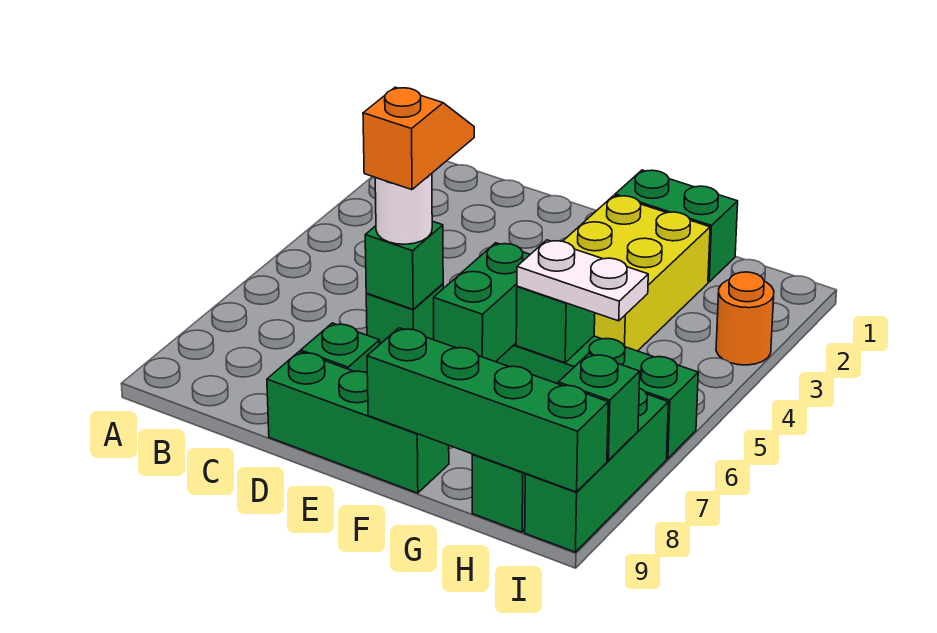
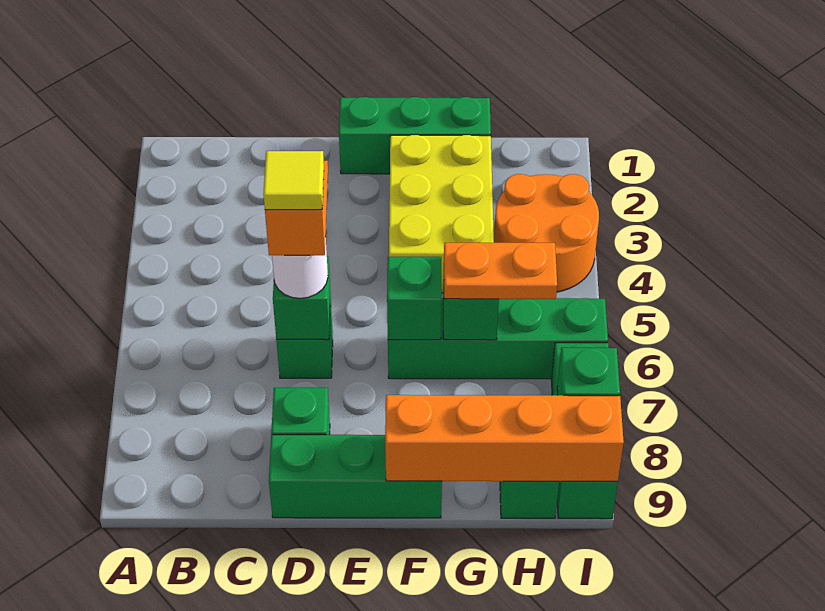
none -> yellow 1x1 tile [263,151,324,210]
green 1x2 brick [615,170,738,282] -> green 1x3 brick [339,97,491,174]
green 1x2 brick [434,243,530,362] -> green 1x1 brick [387,257,442,340]
green 1x4 brick [367,328,608,492] -> orange 1x4 brick [385,395,624,482]
white 1x2 plate [517,240,648,321] -> orange 1x2 plate [444,243,557,299]
orange 1x1 round brick [716,272,774,365] -> orange 2x2 round brick [494,174,599,292]

